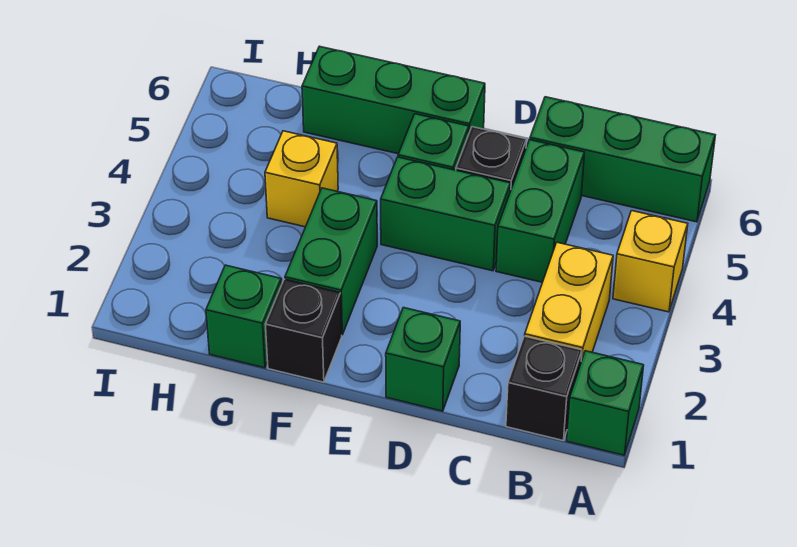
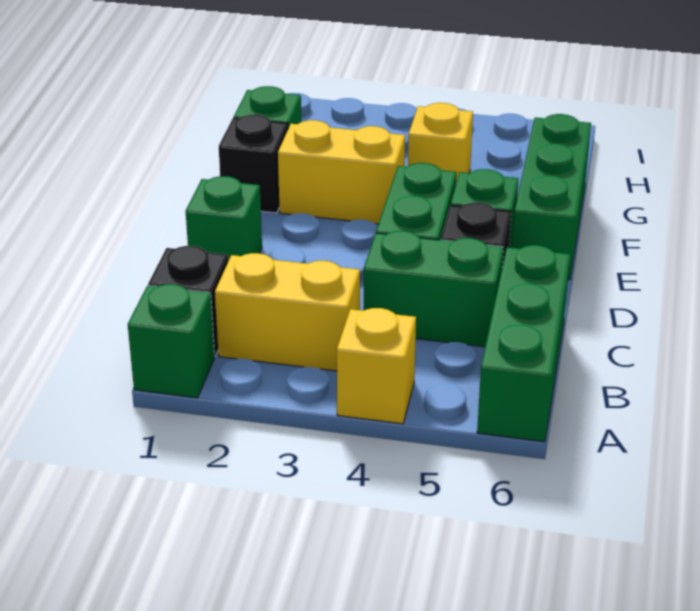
green 1x2 brick [285,188,377,335] -> yellow 1x2 brick [278,120,405,224]

